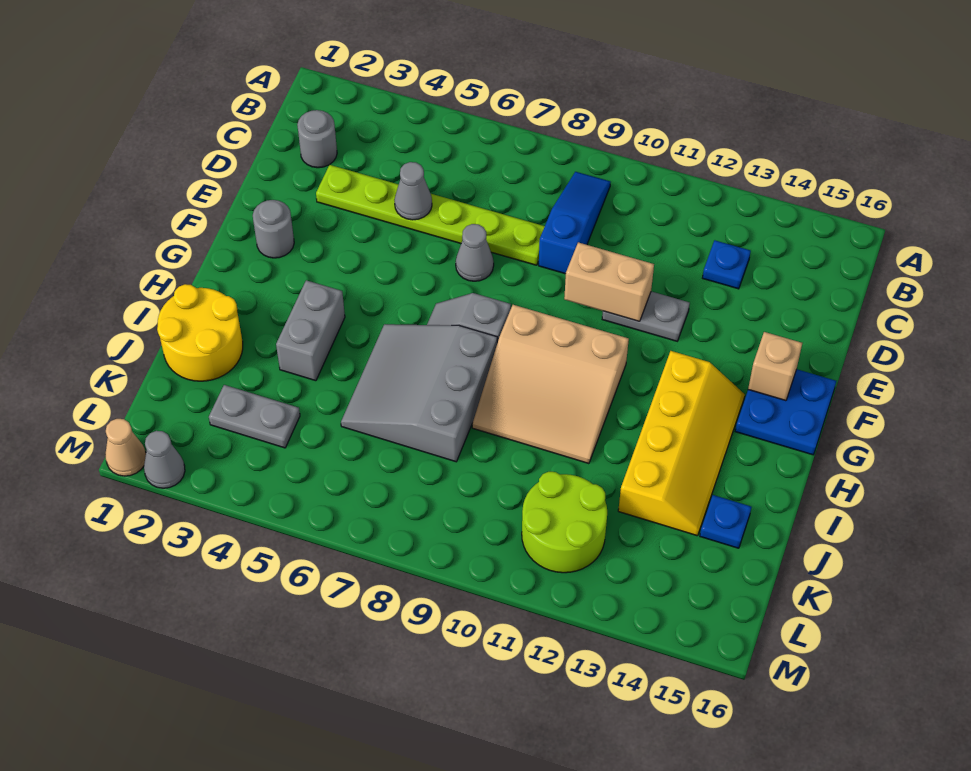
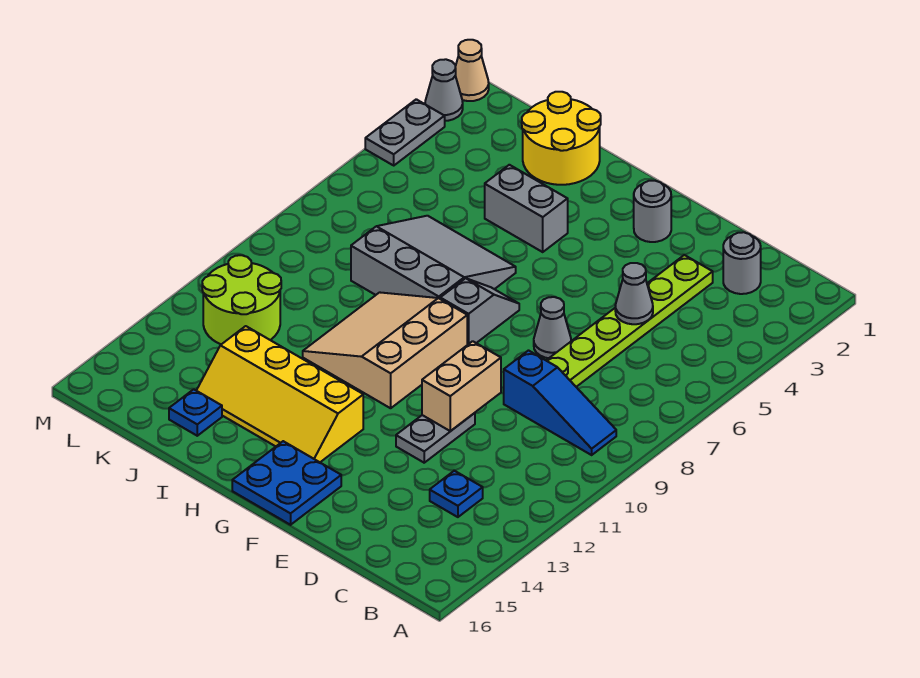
tan 1x1 brick [748,332,802,401] -> none
grey 1x2 plate [209,385,300,448] -> grey 1x2 plate moved to [365,99,445,165]

